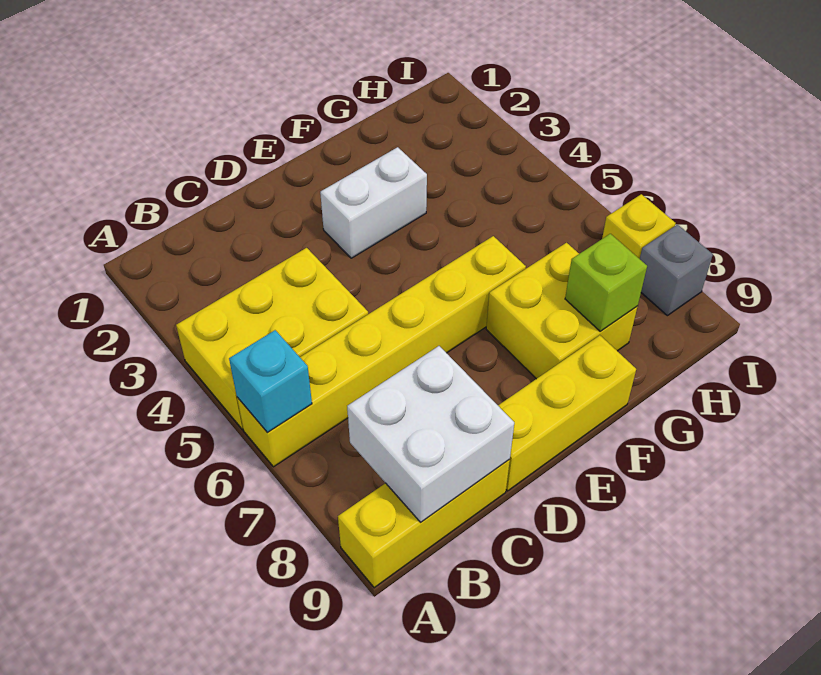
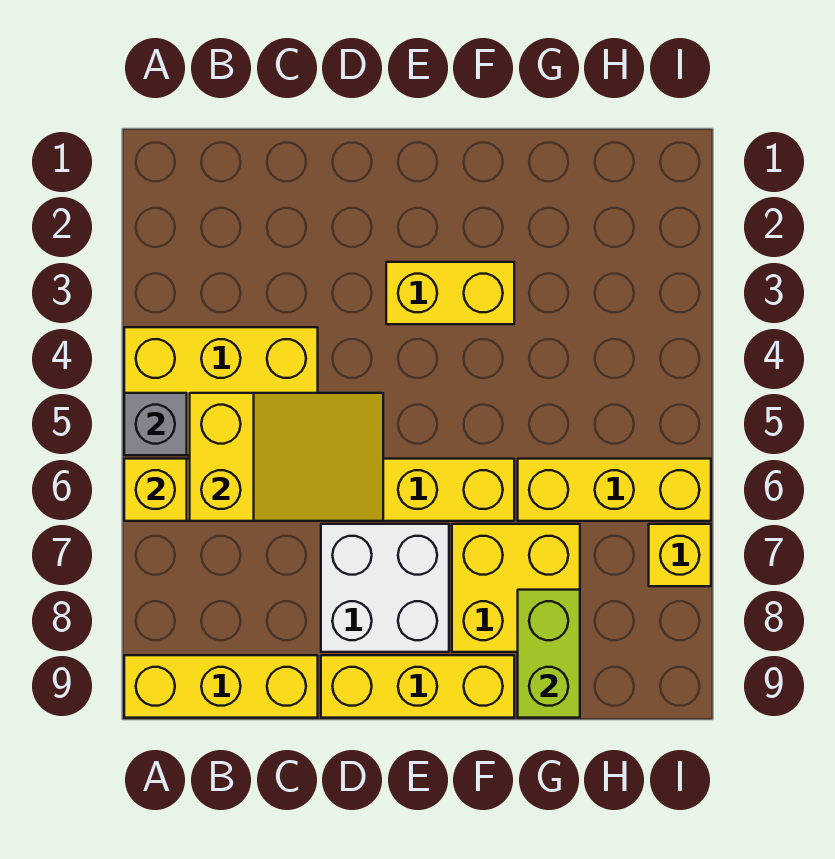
cyan 1x1 brick [229,330,312,433] -> yellow 1x1 brick [124,459,187,521]
none -> yellow 2x3 slope [190,393,383,521]
white 2x2 brick [347,346,514,522] -> white 2x2 brick moved to [321,524,449,652]
white 1x2 brick [320,147,427,258] -> yellow 1x2 brick [386,262,514,324]
none -> yellow 1x3 brick [518,459,711,521]
lime 1x1 brick [565,234,647,331] -> lime 1x2 brick [518,590,580,718]
grey 1x1 brick [640,225,713,316] -> grey 1x1 brick moved to [124,393,187,455]

